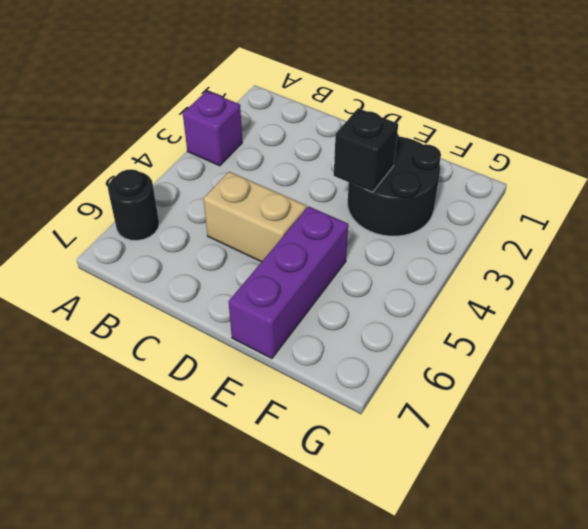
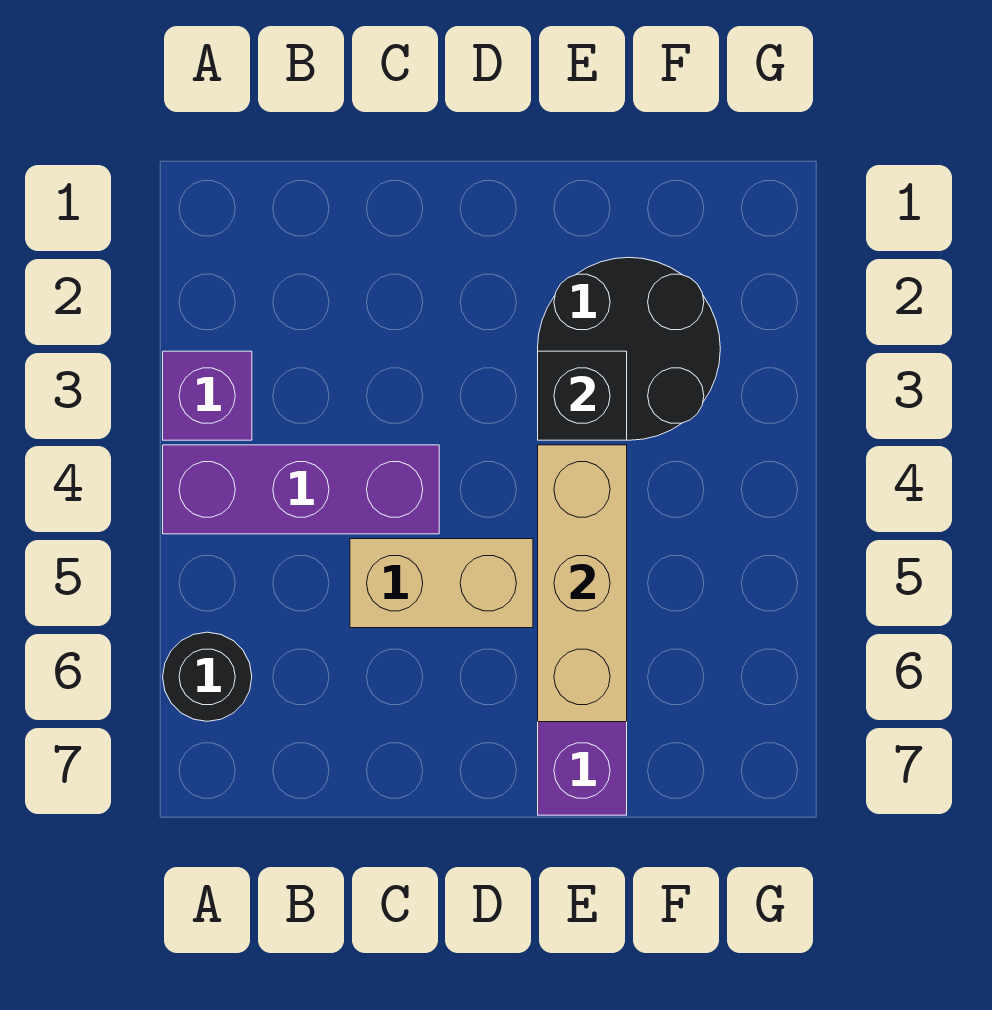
none -> purple 1x3 brick [163,445,439,534]
none -> tan 1x3 brick [538,445,627,722]

